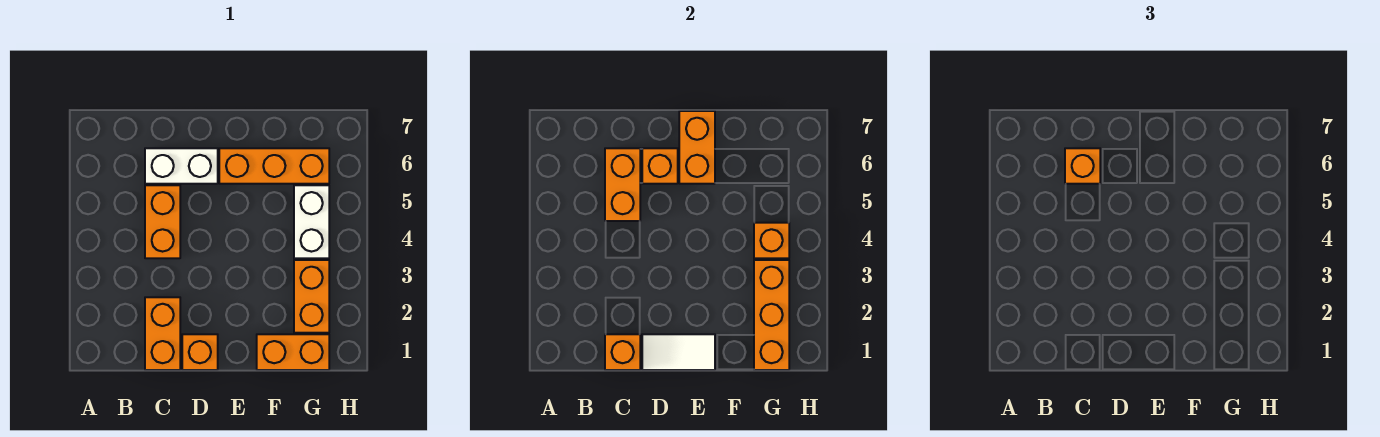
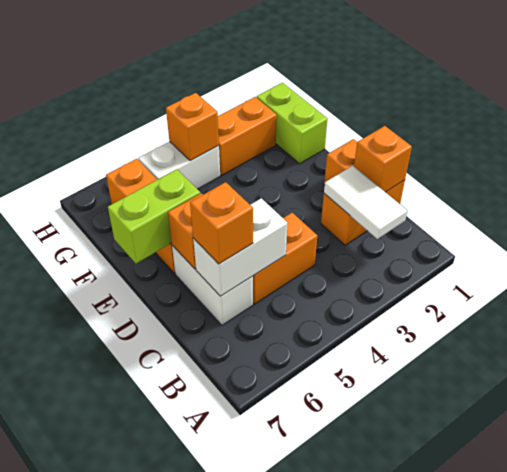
orange 1x2 brick [605,148,640,221] -> white 1x2 brick [193,198,287,296]
white 1x2 tile [642,334,715,370] -> white 1x2 tile moved to [324,166,407,239]
orange 1x2 brick [679,111,715,184] -> lime 1x2 brick [108,169,200,263]
orange 1x2 brick [257,334,329,370] -> lime 1x2 brick [257,83,328,164]
orange 1x3 brick [754,260,789,370] -> none

